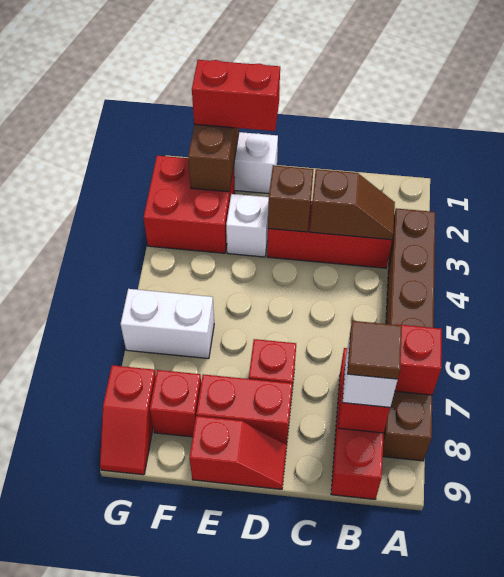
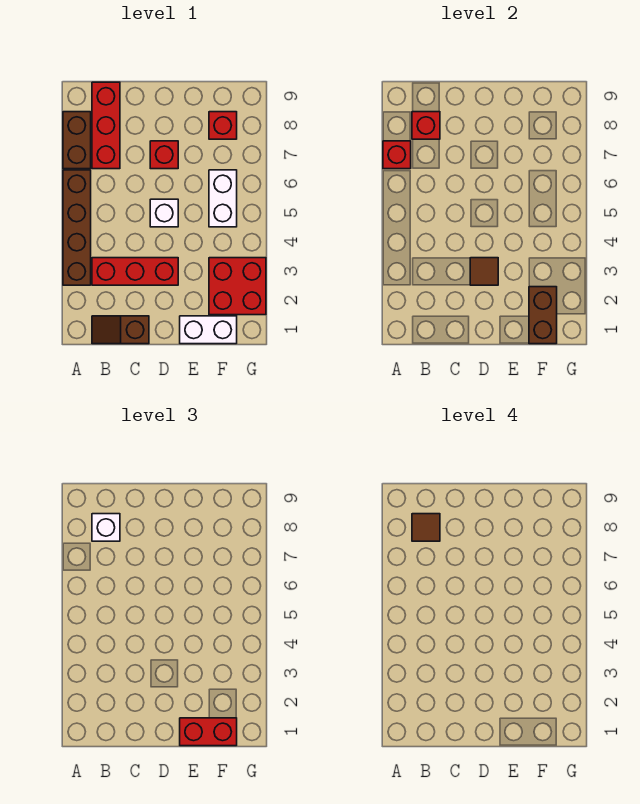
brown 1x2 slope [310,169,395,240] -> brown 1x2 slope moved to [92,316,149,344]
brown 1x1 brick [268,165,314,232] -> brown 1x1 tile [470,258,498,285]
red 1x2 brick [196,374,292,444] -> none
red 1x2 slope [190,416,287,489] -> none
white 1x1 brick [226,194,269,257] -> white 1x1 brick moved to [150,199,178,227]
white 1x2 brick [121,289,214,359] -> white 1x2 brick turned to [209,170,237,227]
red 1x2 slope [100,365,156,475] -> none

